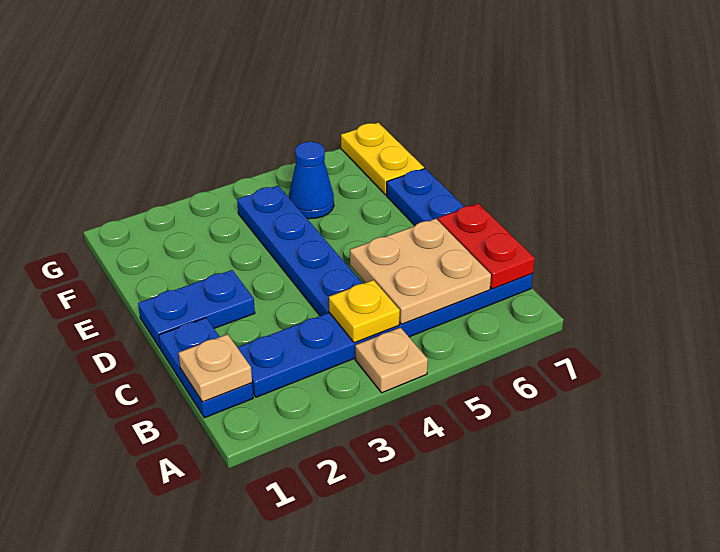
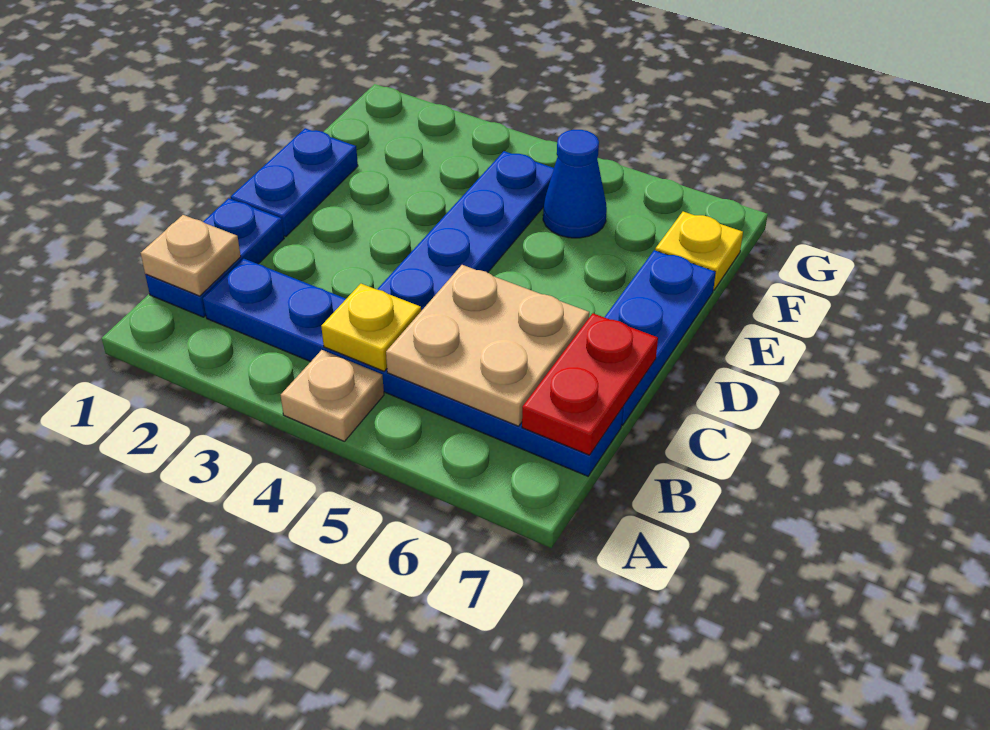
blue 1x2 plate [138,270,255,348] -> blue 1x2 plate turned to [231,128,358,237]
yellow 1x2 plate [341,123,424,195] -> yellow 1x1 plate [655,212,743,290]

